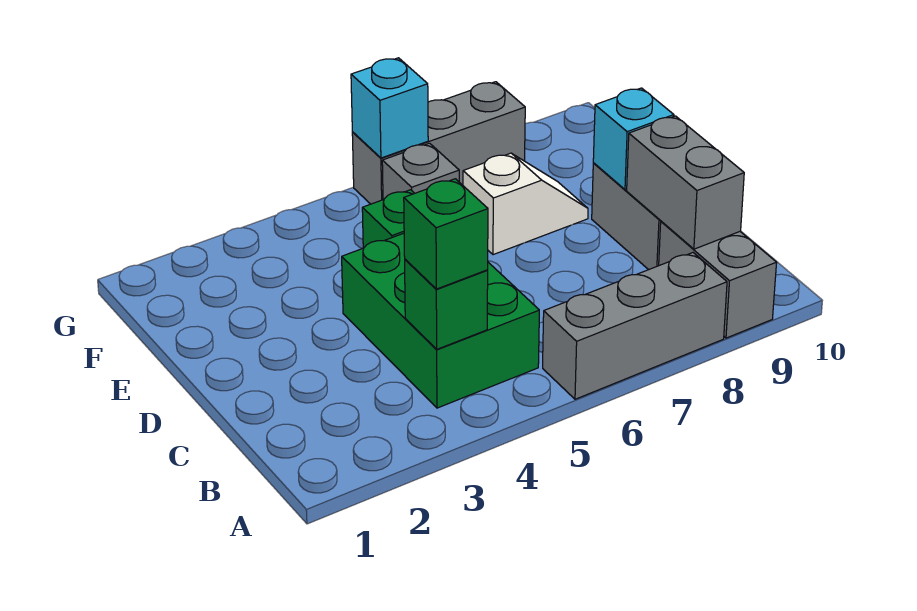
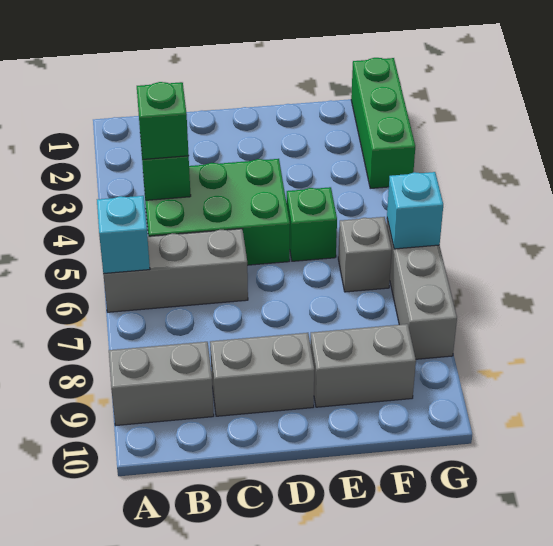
grey 1x3 brick [543,253,727,399] -> grey 1x3 brick turned to [103,229,248,312]
grey 1x2 brick [627,116,744,249] -> grey 1x2 brick moved to [310,324,416,407]
cyan 1x1 brick [593,88,674,190] -> cyan 1x1 brick moved to [97,196,150,274]
white 1x2 slope [463,153,588,255] -> none
none -> green 1x3 brick [351,58,415,188]

